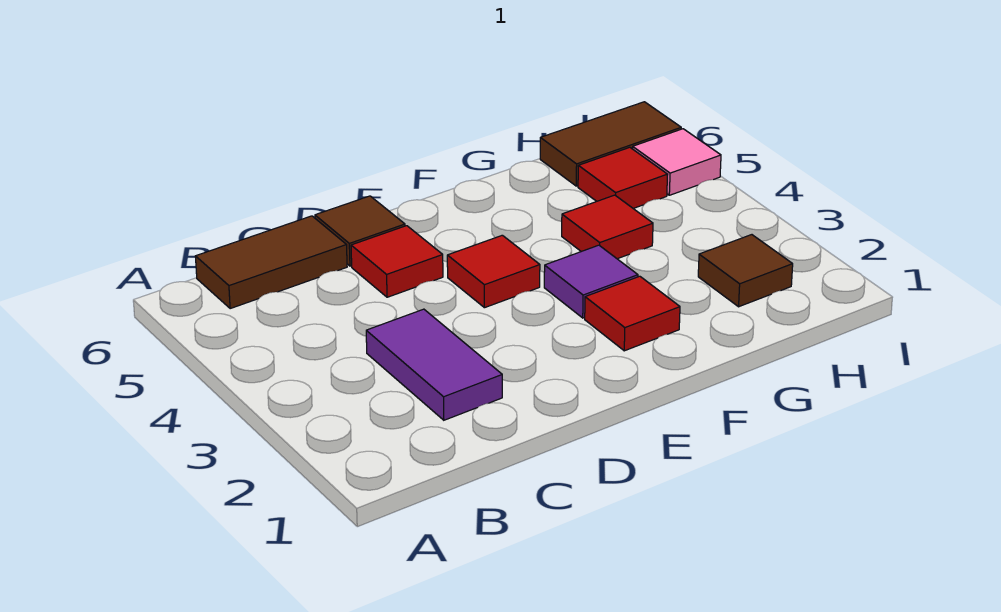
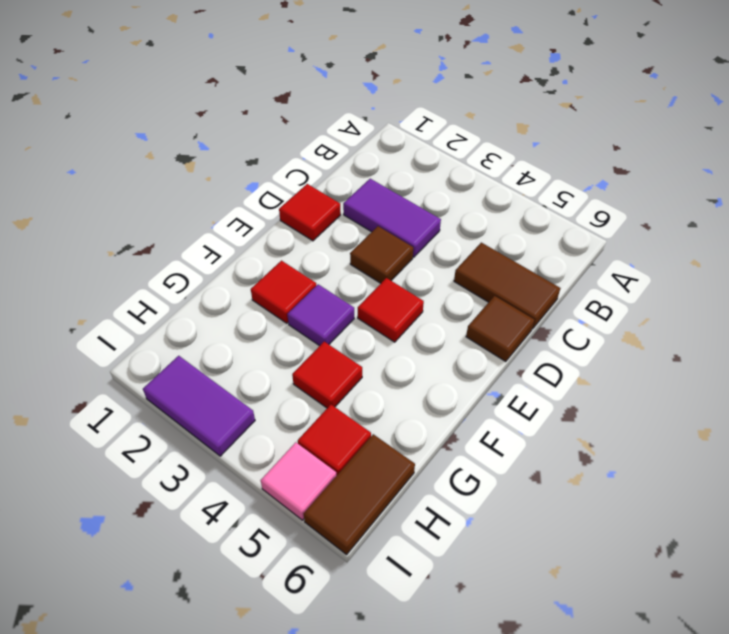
brown 1x2 tile [195,216,347,309] -> brown 1x2 tile turned to [454,243,560,329]
red 1x1 tile [351,226,443,297] -> red 1x1 tile moved to [279,184,341,241]
brown 1x1 tile [698,235,793,307] -> brown 1x1 tile moved to [350,226,413,283]
none -> purple 1x2 tile [143,356,255,456]

